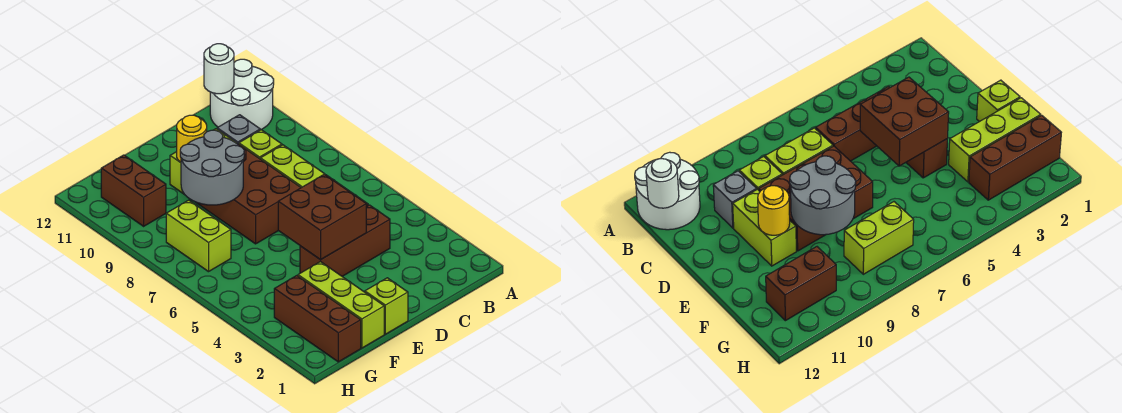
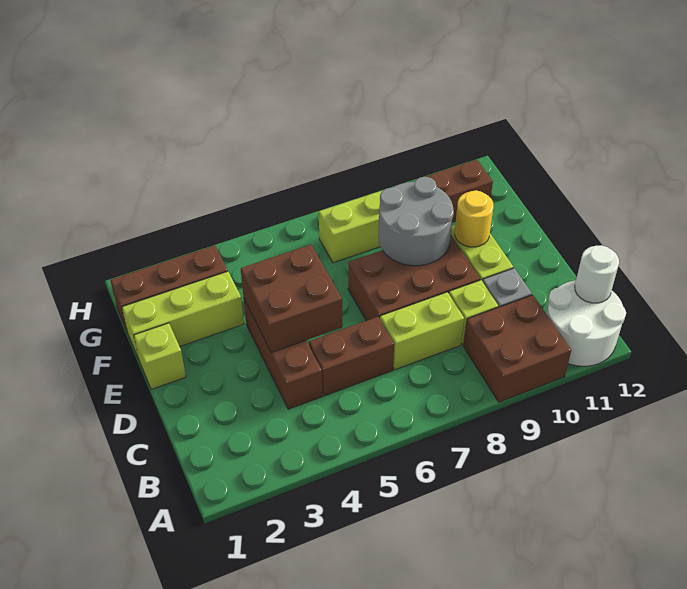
none -> brown 2x2 brick [463,295,571,402]

